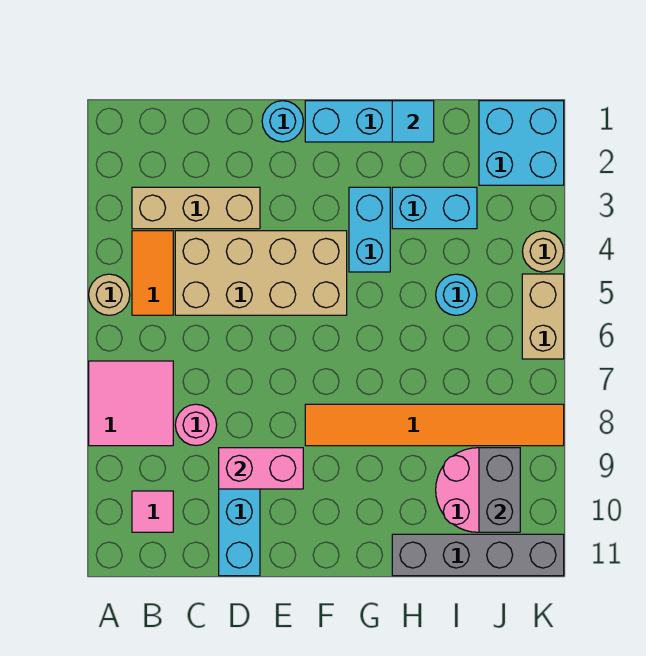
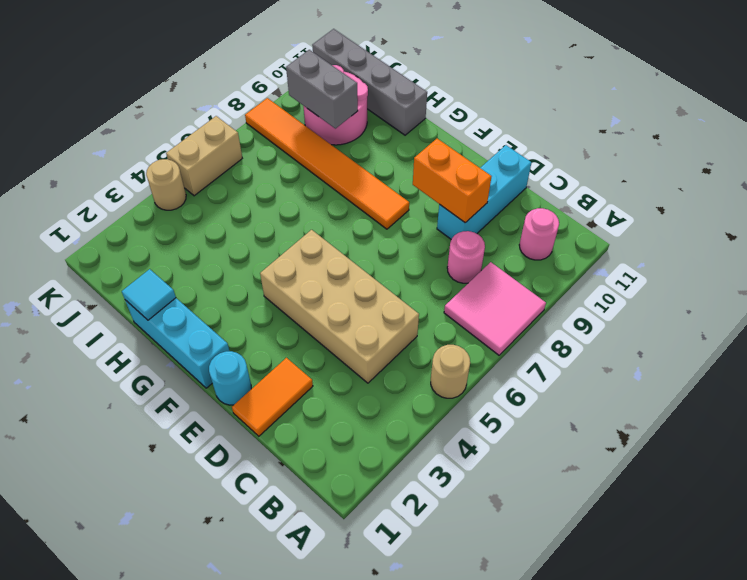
tan 1x3 brick [132,187,260,229] -> none
orange 1x2 tile [132,231,173,315] -> orange 1x2 tile moved to [232,358,313,436]
pink 1x1 tile [132,491,173,532] -> pink 1x1 round brick [519,208,559,260]
pink 1x2 brick [219,448,303,489] -> orange 1x2 brick [413,139,491,223]
cyan 1x2 brick [349,187,390,272] -> none
cyan 1x2 brick [392,187,477,229] -> none
cyan 1x1 round brick [436,274,477,315] -> none
cyan 2x2 brick [479,101,564,185] -> none
grey 1x2 brick [479,448,520,532] -> grey 1x2 brick turned to [286,50,358,129]

